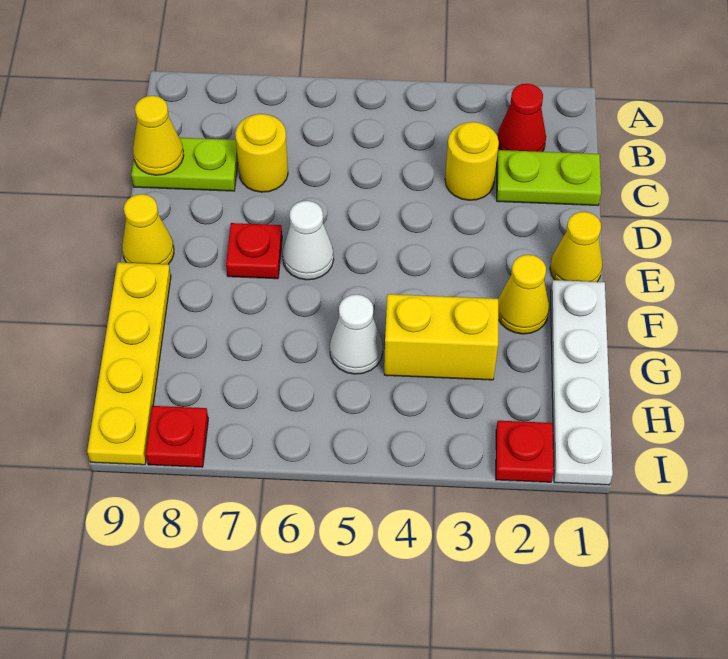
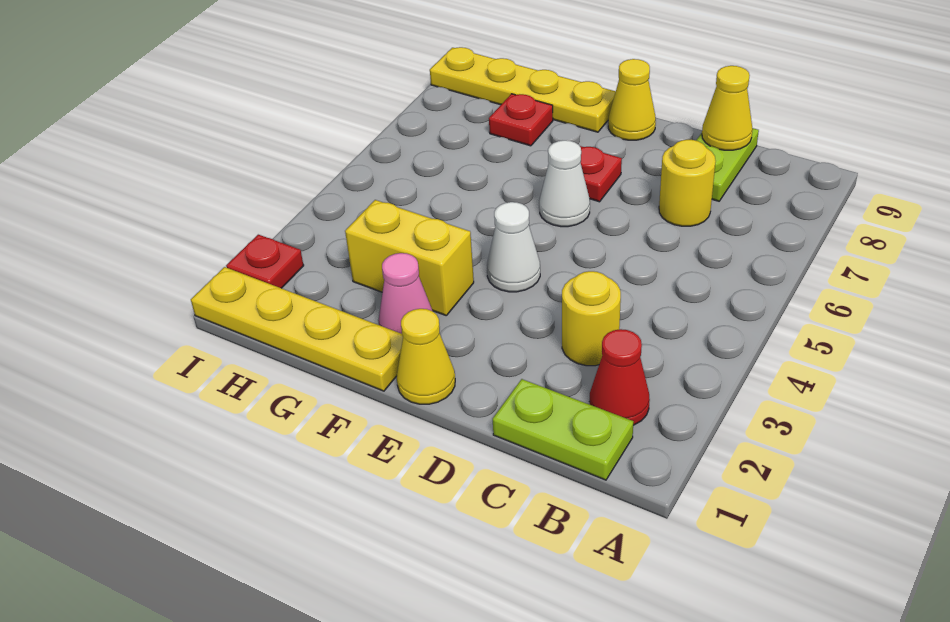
lime 1x2 plate [497,150,601,206] -> lime 1x2 plate turned to [493,379,633,480]
white 1x4 plate [551,280,613,485] -> yellow 1x4 plate [191,267,403,391]
yellow 1x1 cone [498,255,549,334] -> pink 1x1 cone [378,253,432,334]
yellow 1x2 brick [384,294,498,380] -> yellow 1x2 brick turned to [345,200,474,315]
white 1x1 cone [330,295,383,374] -> white 1x1 cone moved to [487,202,540,292]
red 1x1 plate [146,406,208,467] -> red 1x1 plate moved to [489,94,553,146]

